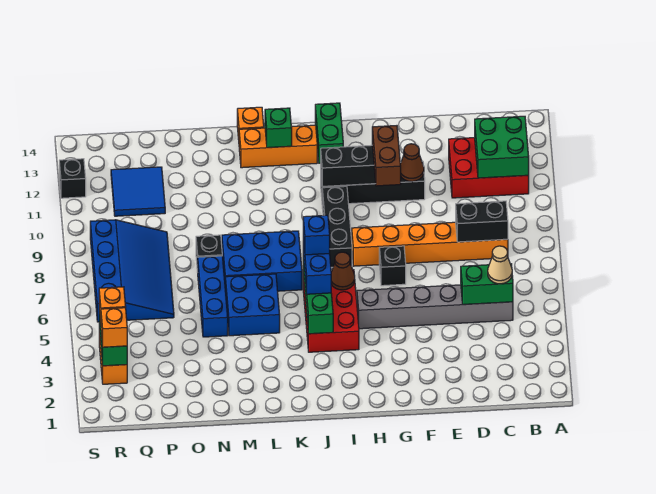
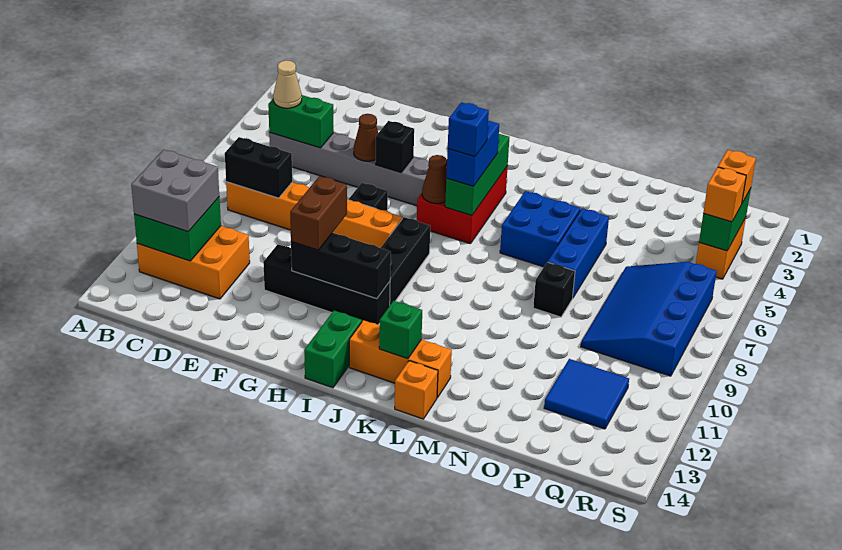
red 2x3 brick [449,138,529,198] -> orange 2x3 brick [137,226,250,299]
none -> grey 2x2 brick [131,150,219,232]
brown 1x1 cone [400,144,424,182] -> brown 1x1 cone moved to [354,114,378,161]
blue 2x3 brick [222,231,302,291] -> none
black 1x1 brick [59,159,86,198] -> black 1x1 brick moved to [376,121,414,173]

